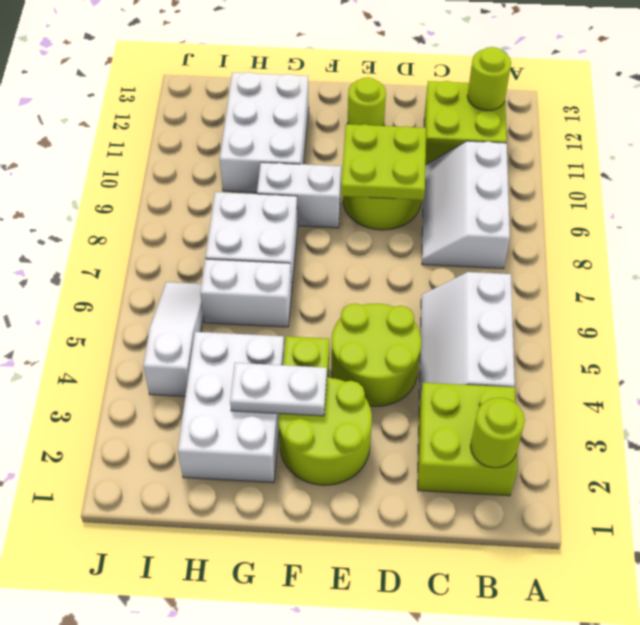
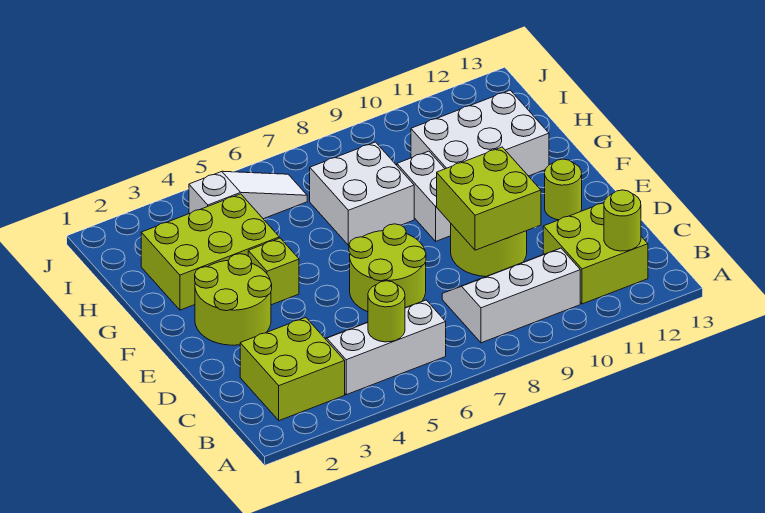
lime 1x1 round brick [471,398,525,468] -> lime 1x1 round brick moved to [368,281,405,342]
lime 2x2 round brick [331,303,421,406] -> lime 2x2 round brick moved to [349,224,426,312]
lime 2x2 plate [341,124,426,200] -> lime 2x2 brick [437,147,541,250]
white 1x2 plate [230,363,327,416] -> none
white 2x3 brick [178,332,284,483] -> lime 2x3 brick [141,194,279,310]
white 1x2 brick [200,259,292,327] -> none

